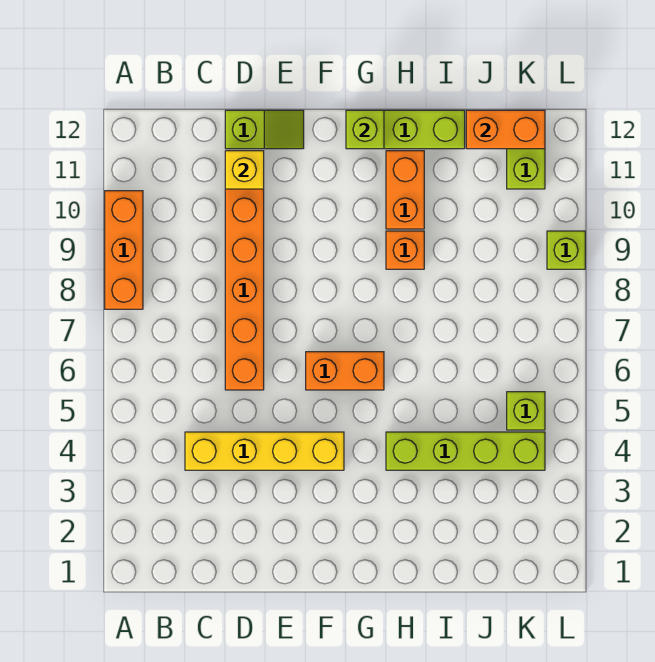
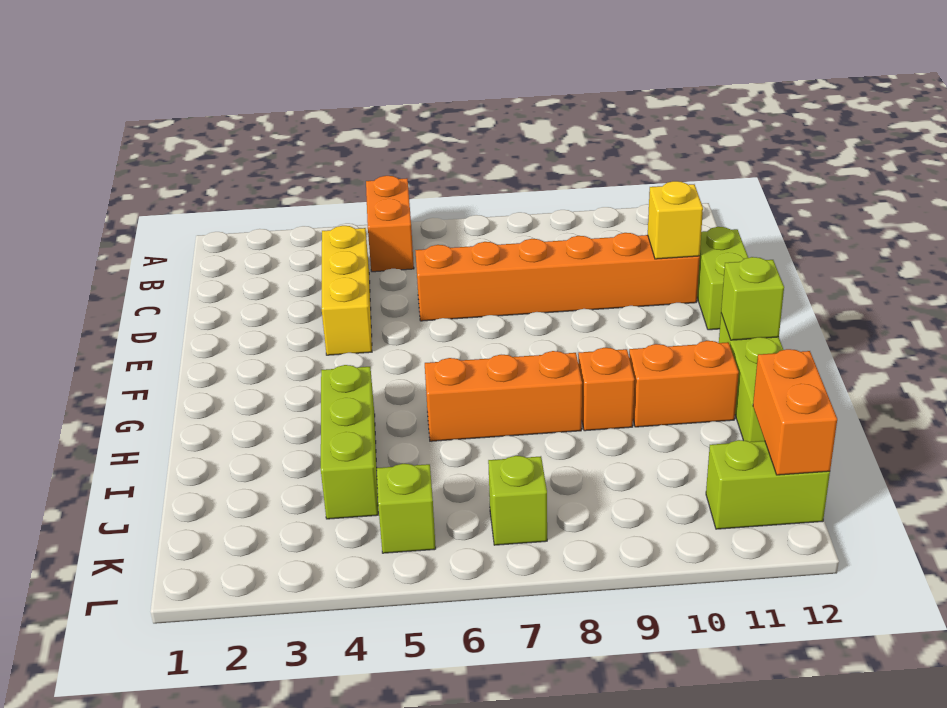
orange 1x3 brick [105,191,143,309] -> orange 1x3 brick moved to [425,351,582,441]
yellow 1x4 brick [185,432,344,470] -> yellow 1x3 brick [322,226,372,355]
lime 1x2 slope [225,110,304,149] -> lime 1x2 brick [697,227,748,330]
orange 1x2 brick [306,352,384,390] -> orange 1x2 brick moved to [366,176,414,272]
lime 1x4 brick [386,432,545,470] -> lime 1x3 brick [321,365,378,519]
lime 1x1 brick [547,231,585,269] -> lime 1x1 brick moved to [488,456,547,545]

